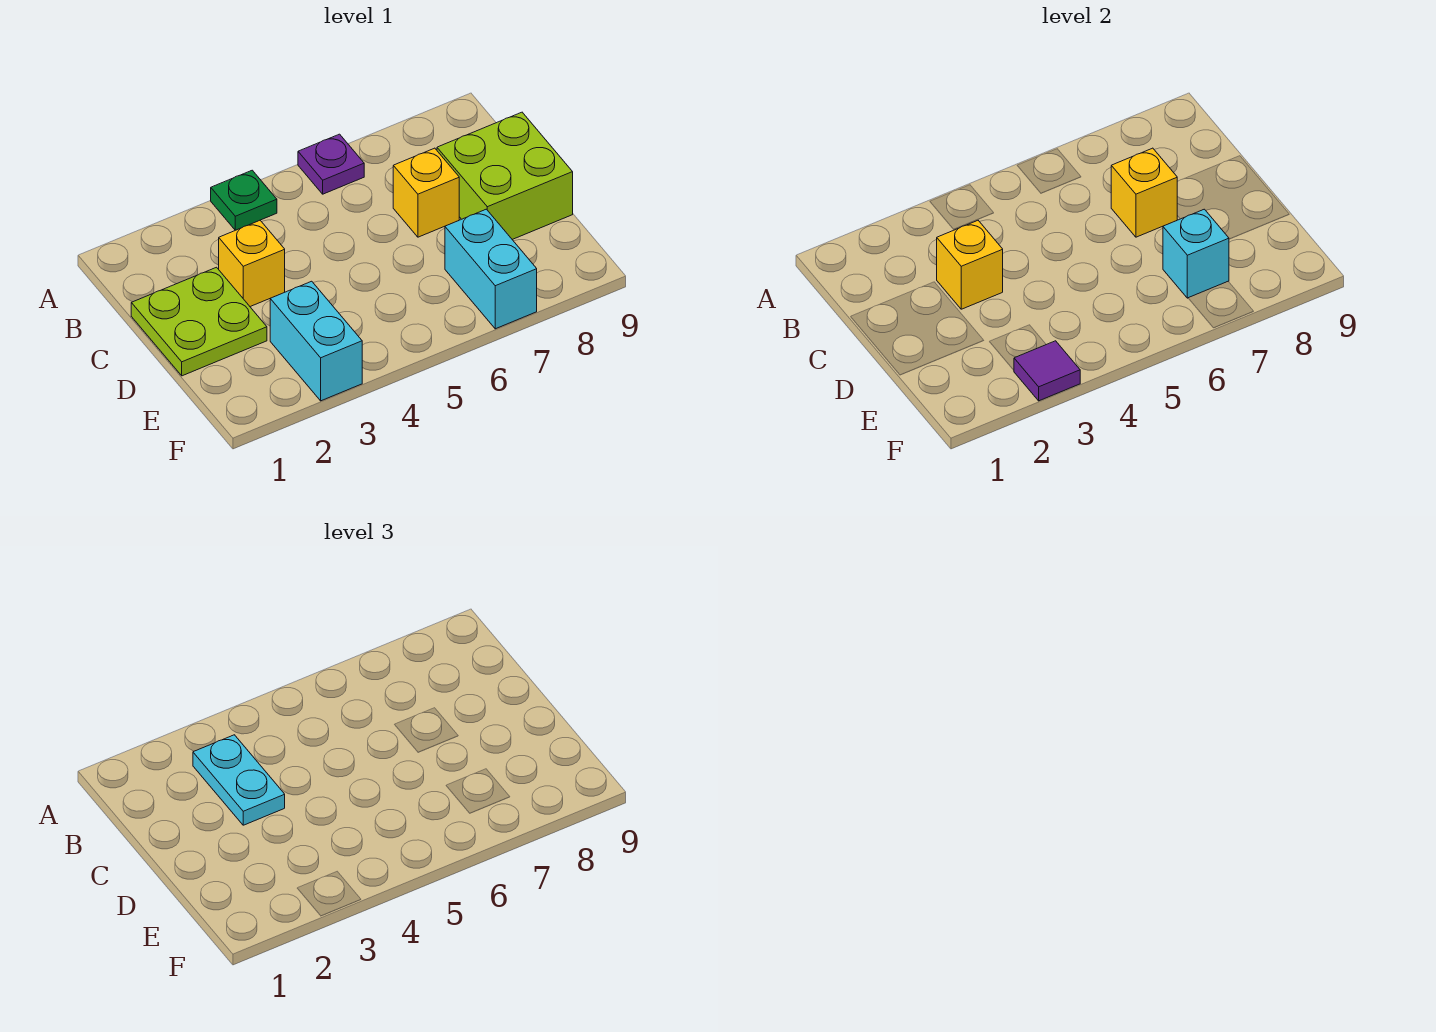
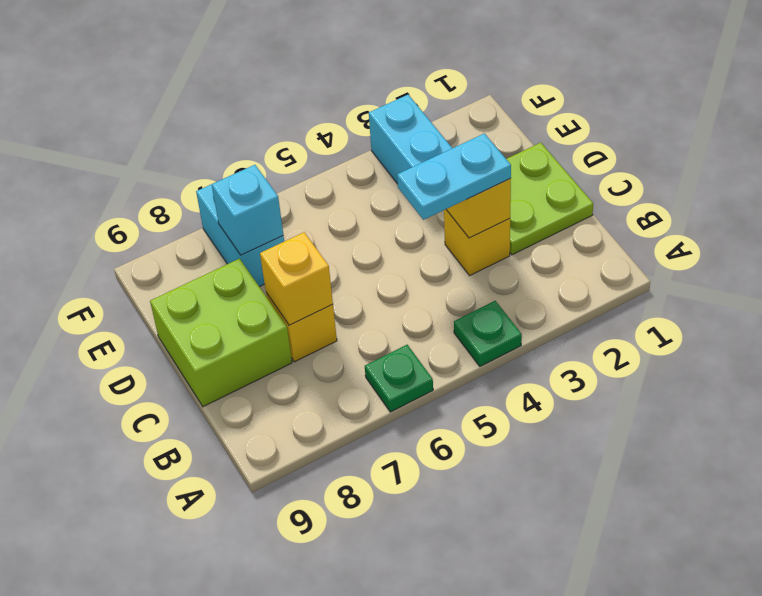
purple 1x1 plate [298,134,364,194] -> green 1x1 plate [365,345,433,412]
cyan 1x2 plate [193,735,285,825] -> cyan 1x2 plate turned to [397,133,511,220]
purple 1x1 tile [1014,341,1080,401] -> none

